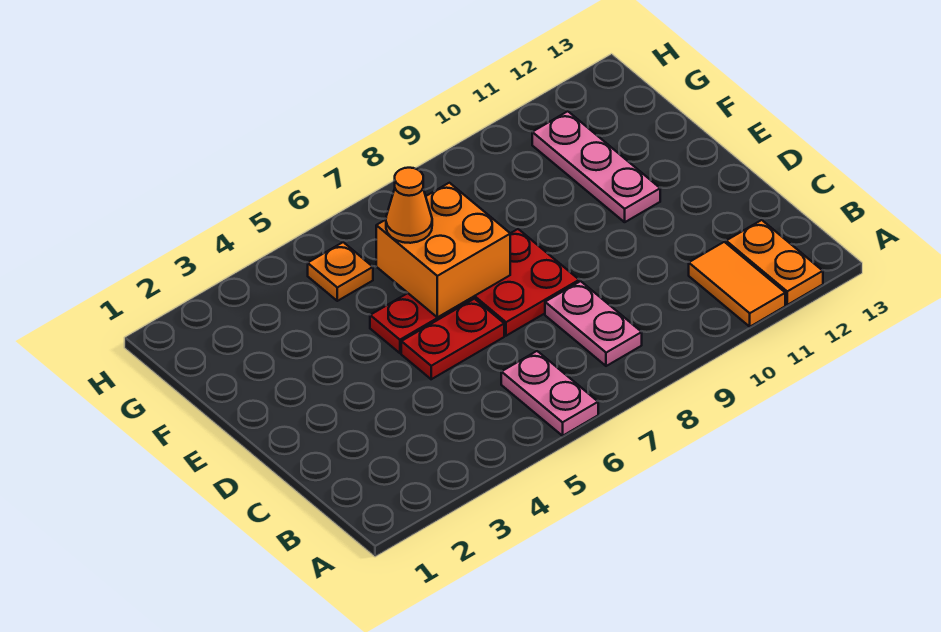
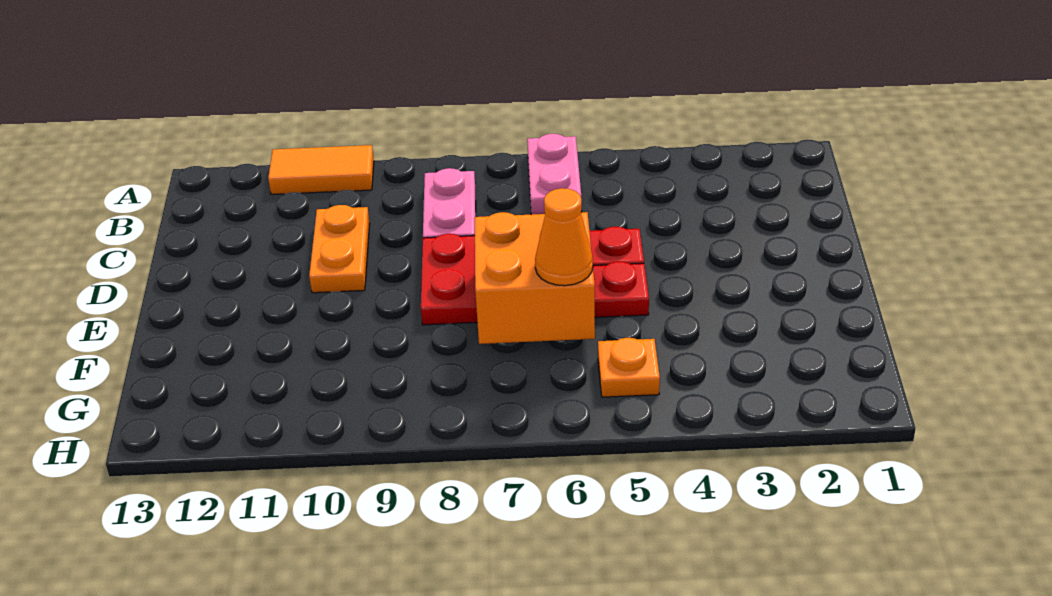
orange 1x2 tile [689,242,785,327] -> orange 1x2 tile turned to [268,145,374,194]
orange 1x2 plate [726,220,823,305] -> orange 1x2 plate moved to [309,205,370,293]
pink 1x3 plate [532,111,660,222] -> none

